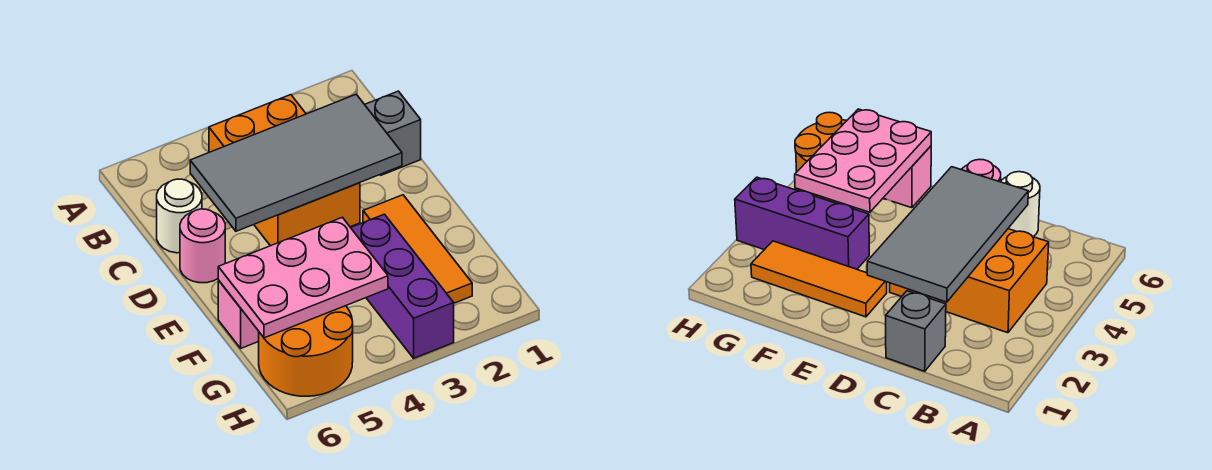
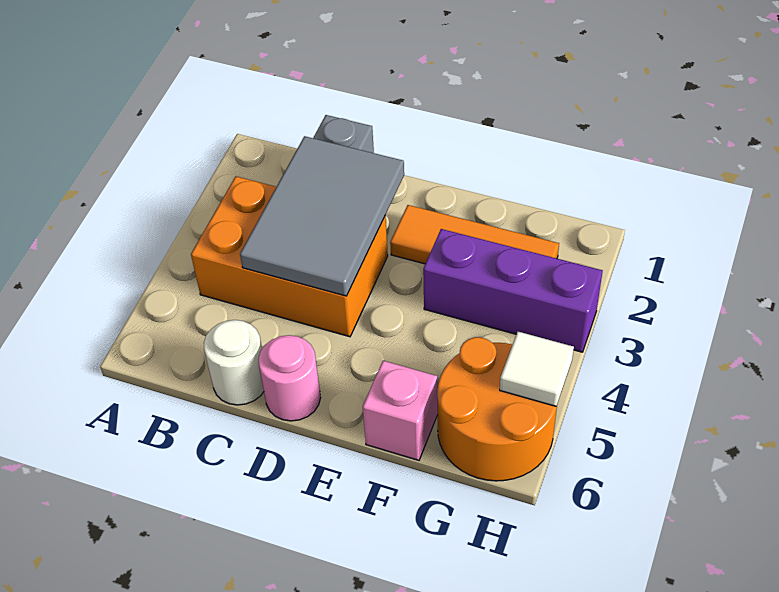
grey 2x4 tile [190,94,402,231] -> grey 2x3 tile [240,136,404,296]
pink 2x3 plate [218,217,388,338] -> none
none -> white 1x1 tile [500,332,574,406]

